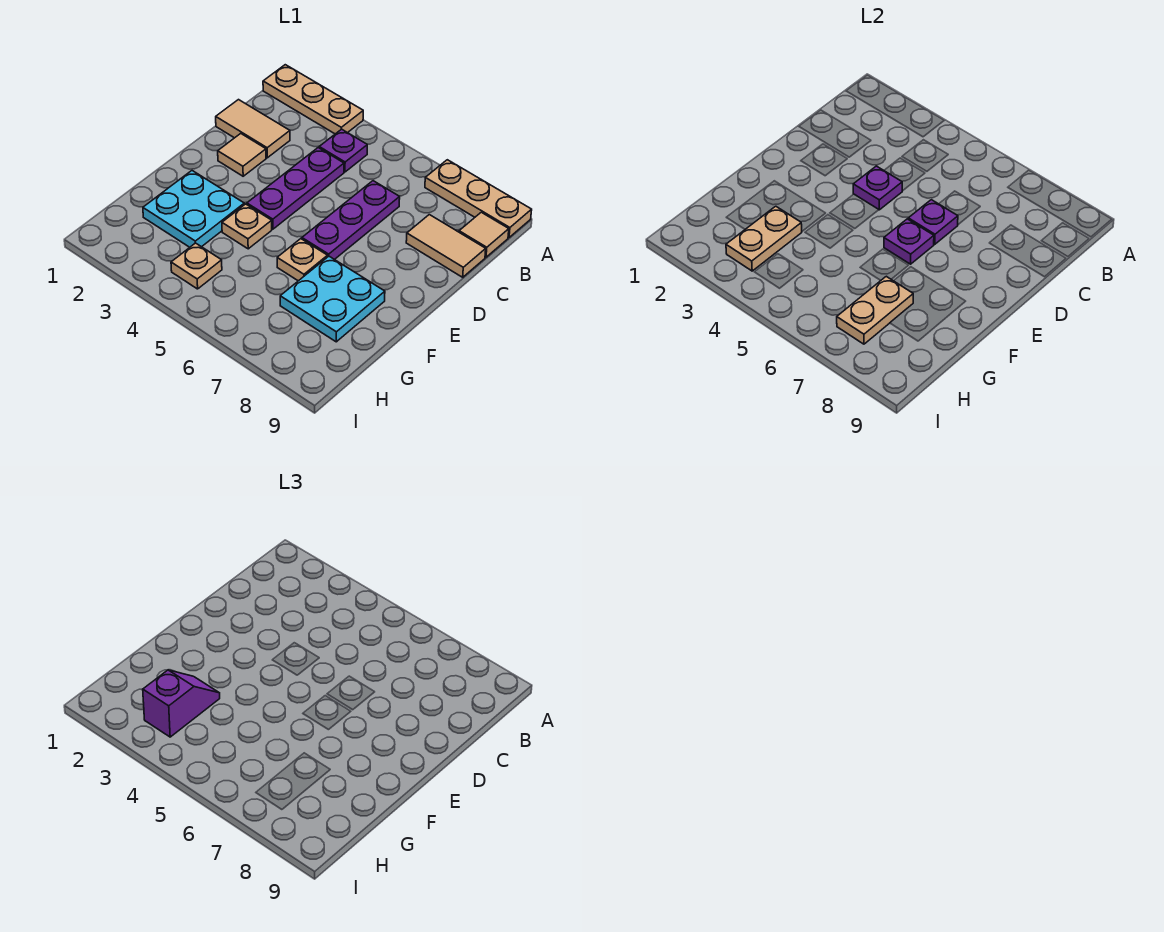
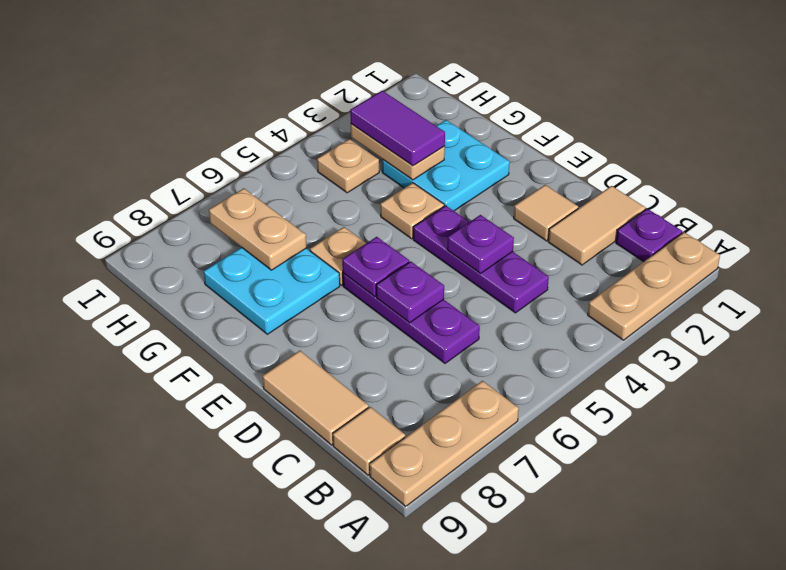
purple 1x1 plate [319,129,367,172] -> purple 1x1 plate moved to [616,209,682,262]
tan 1x2 tile [406,215,486,277] -> tan 1x2 tile turned to [263,351,369,445]
purple 1x2 slope [143,670,220,737] -> purple 1x2 tile [350,91,445,166]

